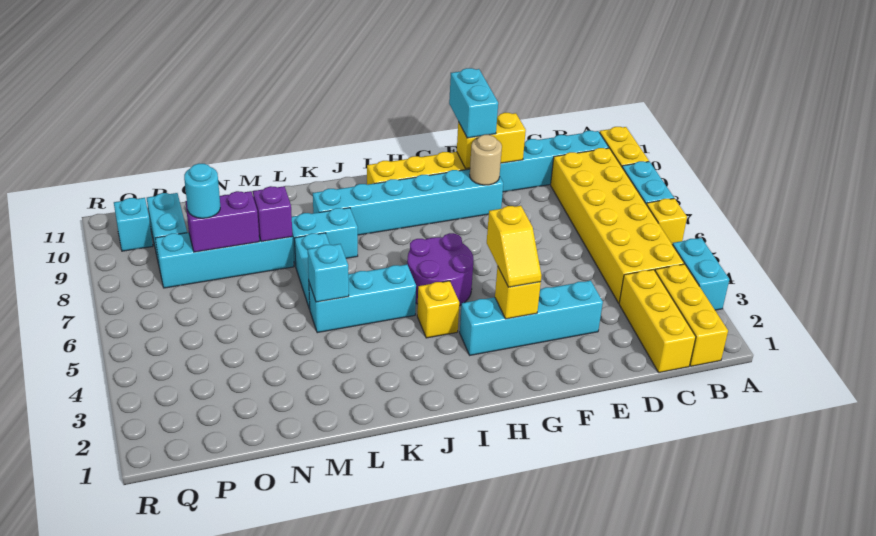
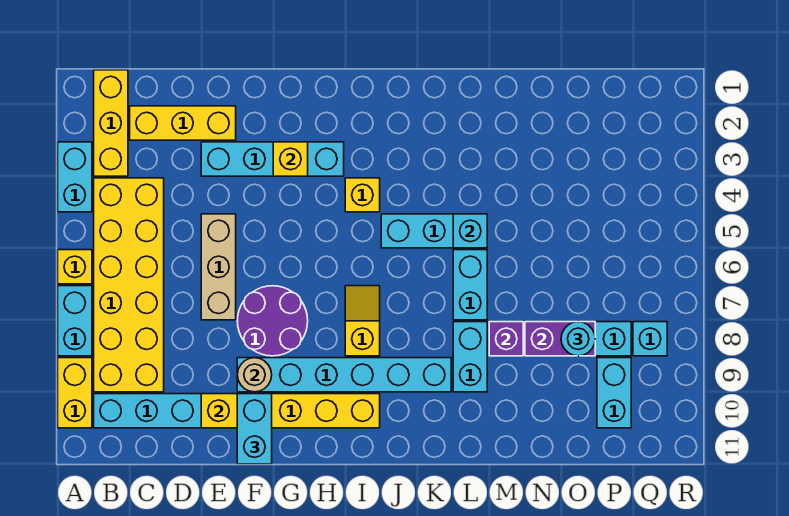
yellow 1x3 brick [619,270,696,373] -> yellow 1x3 brick turned to [130,106,236,140]
none -> tan 1x3 brick [201,214,236,320]
yellow 1x2 slope [487,206,541,287] -> yellow 1x2 slope moved to [345,286,380,356]
purple 2x2 round brick [407,233,474,306] -> purple 2x2 round brick moved to [237,286,308,356]
cyan 1x2 brick [292,208,358,266] -> cyan 1x2 brick turned to [453,322,487,392]
cyan 1x1 brick [114,198,153,251] -> cyan 1x1 brick moved to [633,322,667,356]

